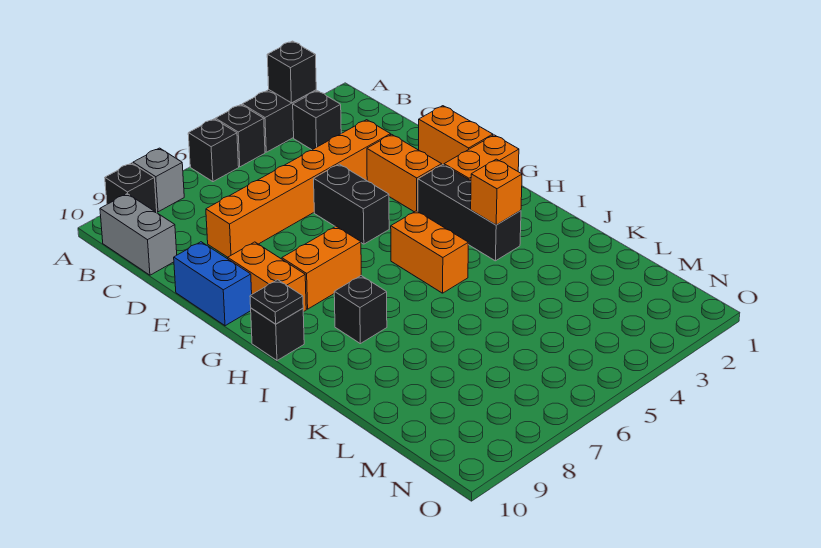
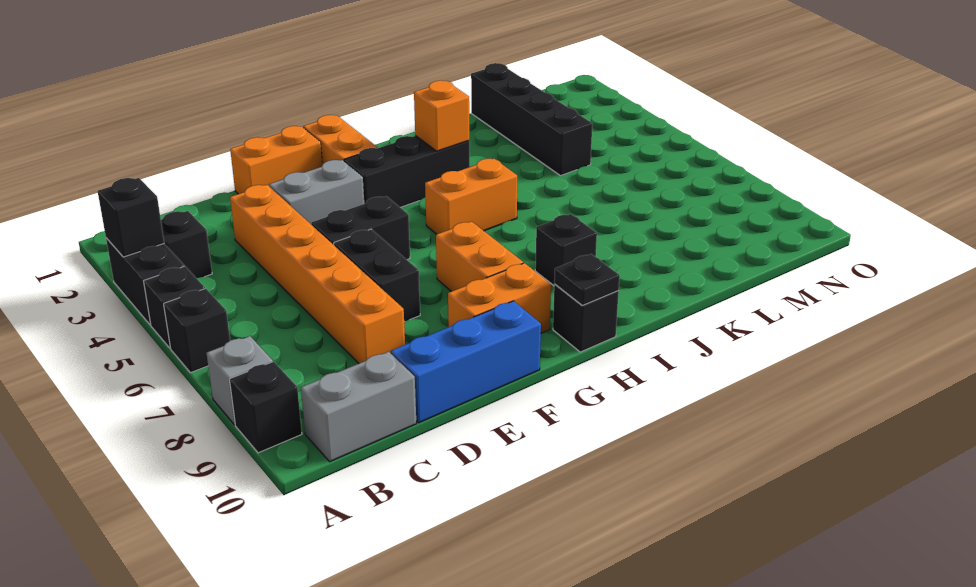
orange 1x2 brick [367,134,442,212] -> grey 1x2 brick [269,160,364,224]
none -> black 1x2 brick [334,229,420,322]
blue 1x2 brick [174,242,252,326] -> blue 1x3 brick [391,301,541,423]
none -> black 1x4 brick [471,63,592,176]

